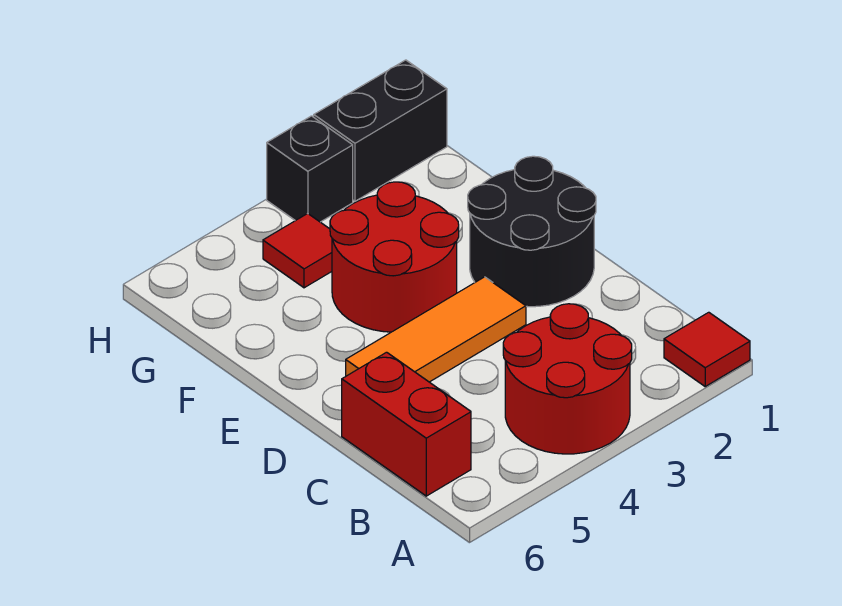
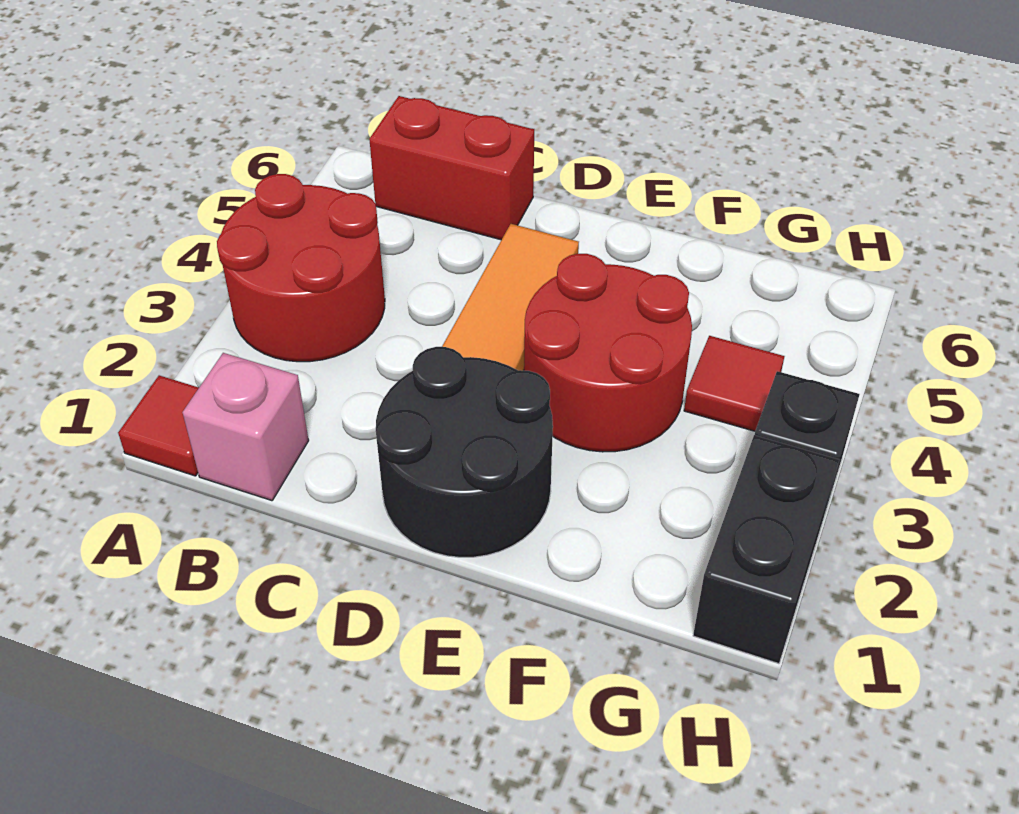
none -> pink 1x1 brick [183,353,309,501]

